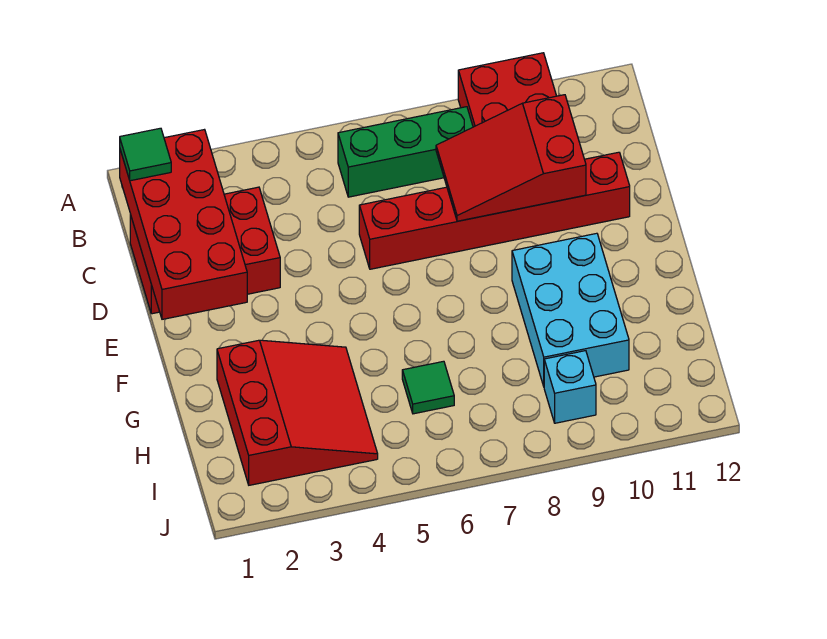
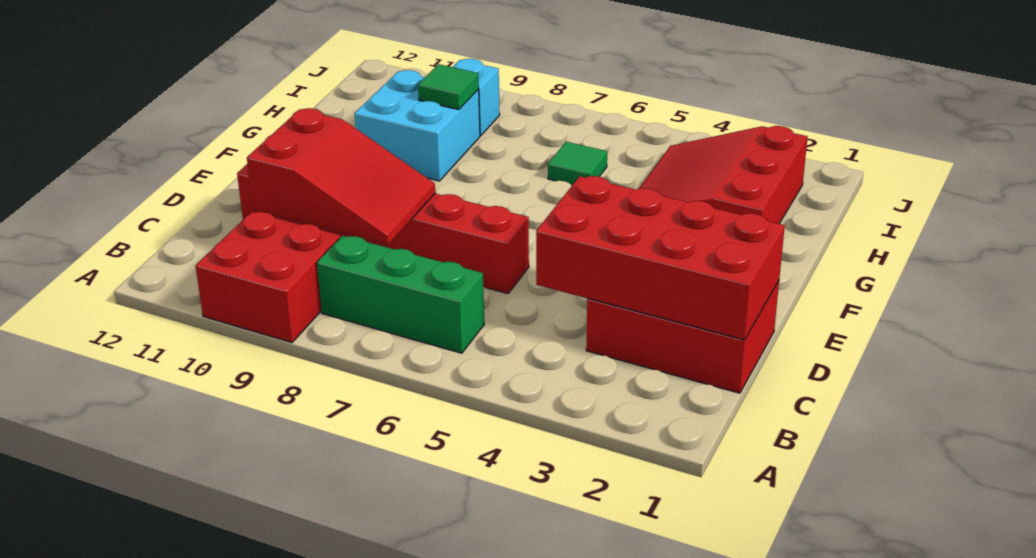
red 2x4 brick [120,130,247,319] -> red 2x4 brick turned to [536,176,785,340]
green 1x1 tile [120,128,171,181] -> green 1x1 tile moved to [418,64,479,110]
cyan 2x3 brick [512,233,629,386] -> cyan 2x2 brick [355,70,480,181]

